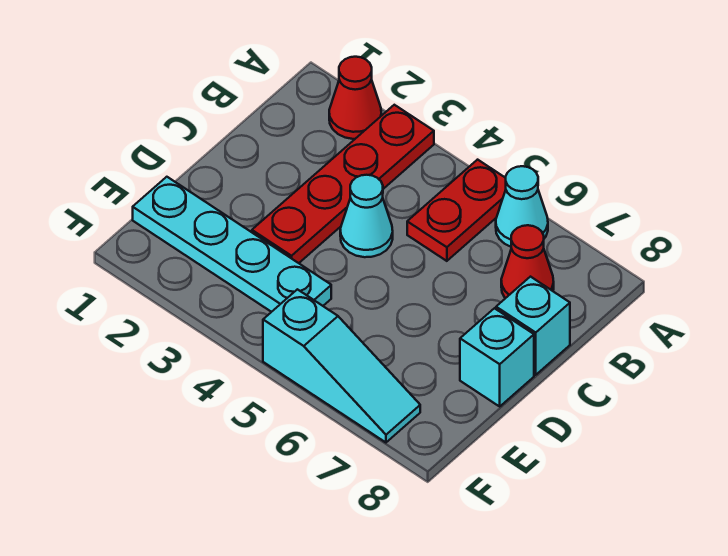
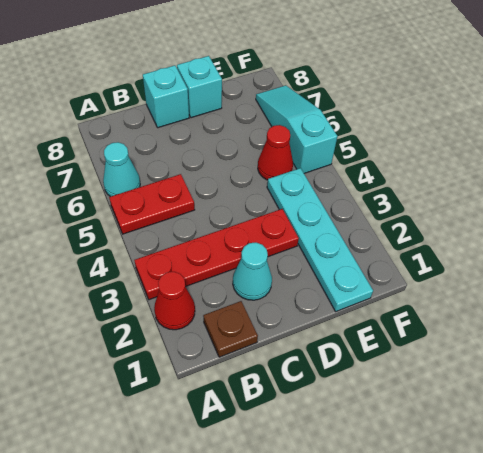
none -> brown 1x1 plate [203,301,258,357]
red 1x1 cone [501,225,554,298] -> red 1x1 cone moved to [258,125,293,180]
cyan 1x1 cone [340,175,393,257] -> cyan 1x1 cone moved to [233,242,272,300]

